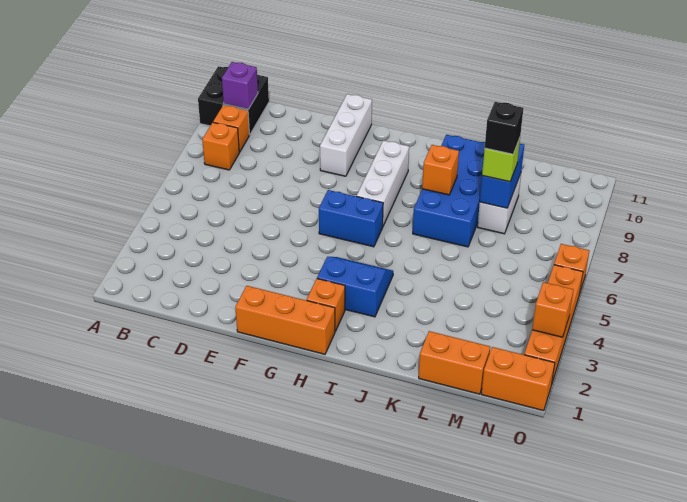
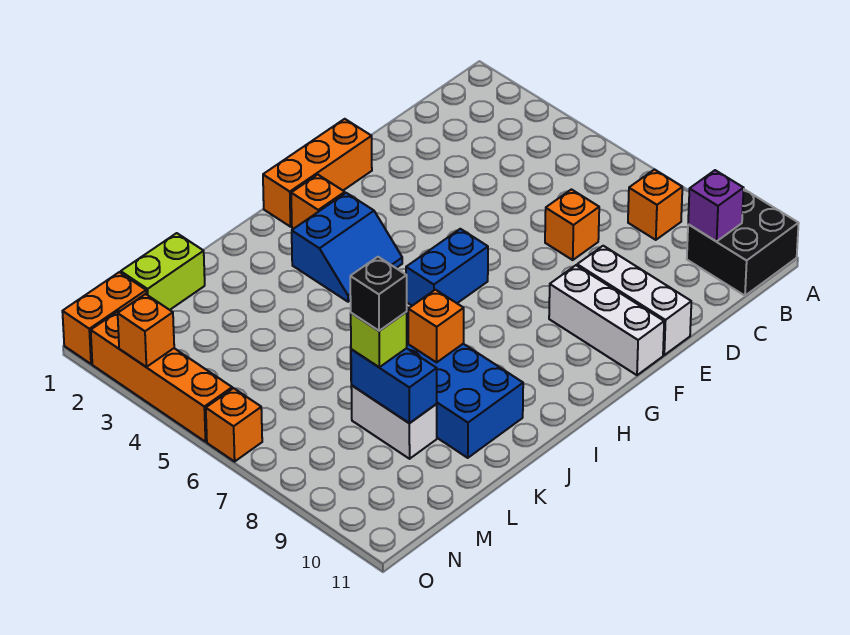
orange 1x1 brick [213,105,249,152] -> orange 1x1 brick moved to [545,189,599,260]
white 1x3 brick [357,140,409,226] -> white 1x3 brick moved to [577,246,691,355]
orange 1x2 brick [419,331,490,394] -> lime 1x2 brick [121,233,205,310]

